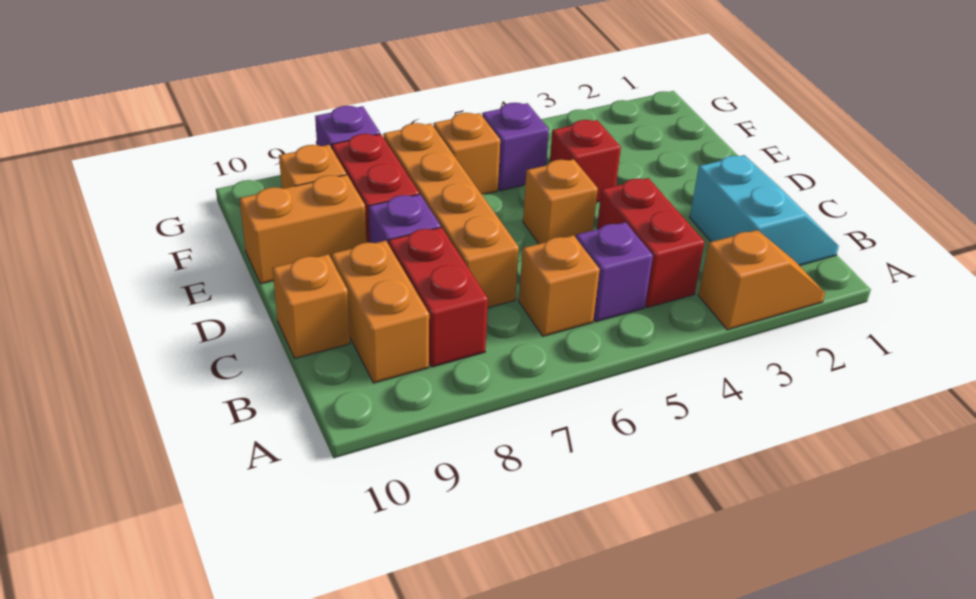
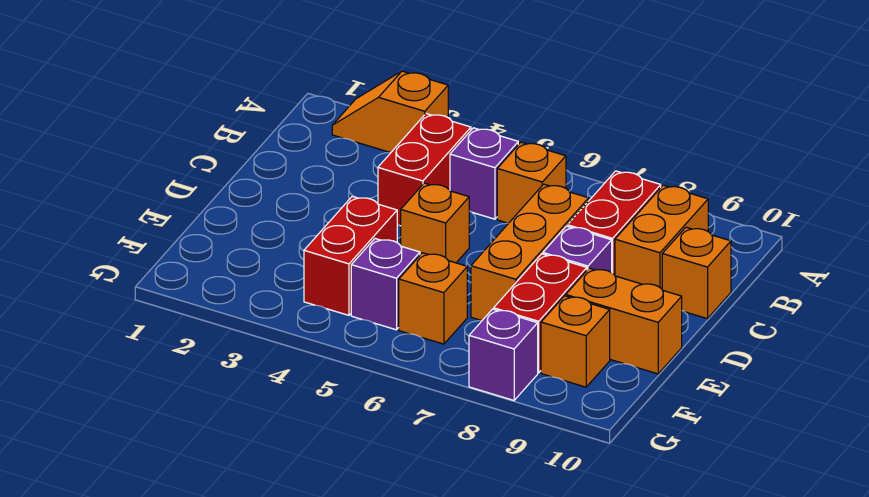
cyan 2x2 slope [690,155,839,266] -> none
orange 1x4 brick [383,123,519,308] -> orange 1x3 brick [471,184,589,321]
red 1x1 brick [550,120,621,203] -> red 1x2 brick [304,197,397,315]

